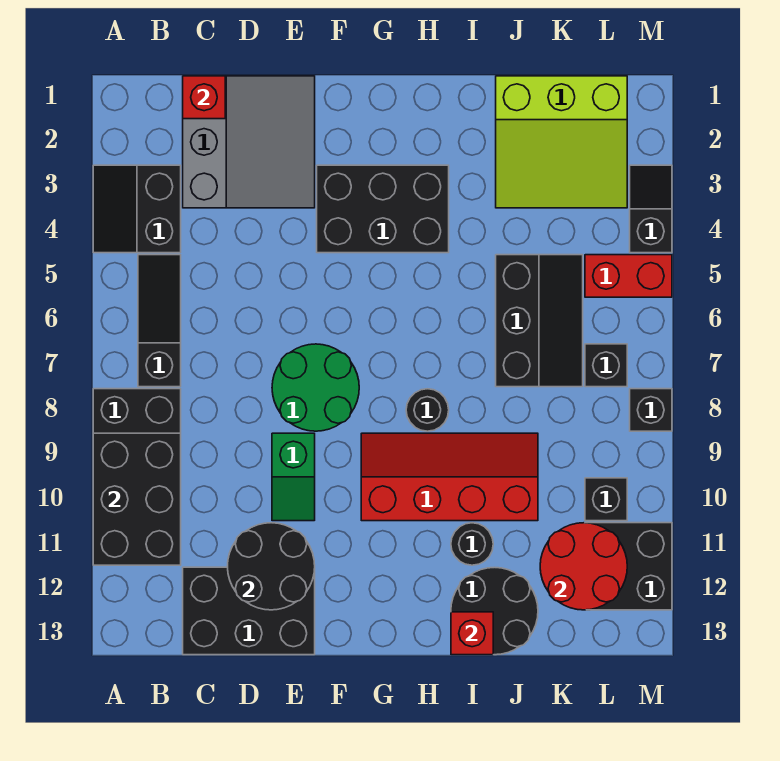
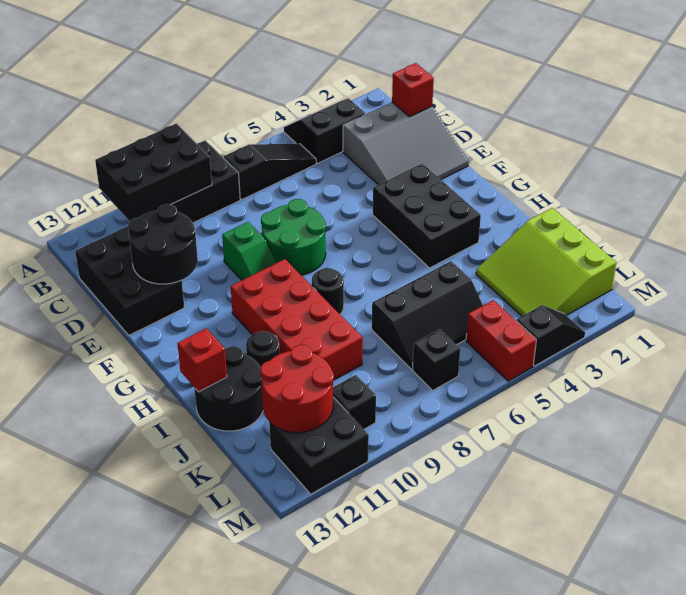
green 1x2 slope [272,433,315,521] -> green 1x2 slope turned to [222,222,276,280]
red 2x4 slope [361,433,538,521] -> red 2x4 brick [231,259,363,380]
black 1x1 brick [630,389,672,431] -> none

